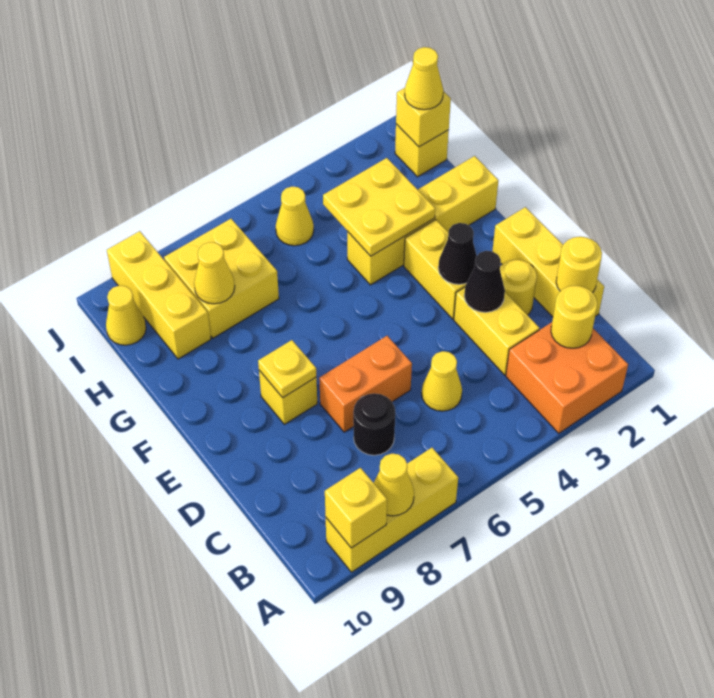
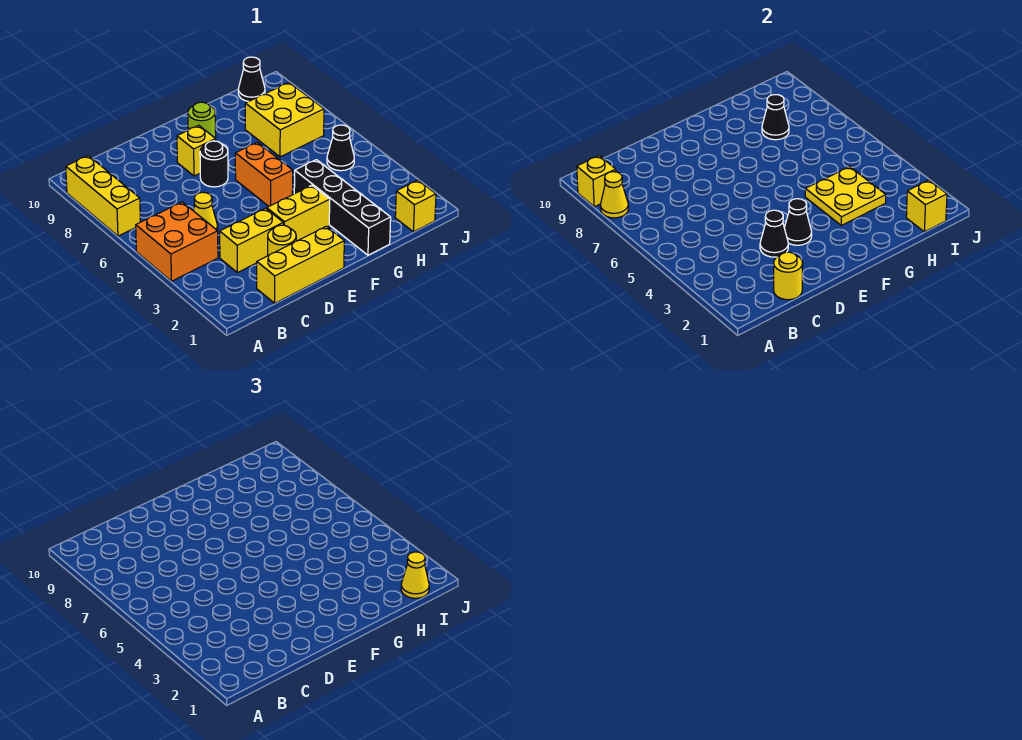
orange 2x2 brick [506,322,628,433] -> orange 2x2 brick moved to [136,202,218,281]
yellow 1x1 round brick [551,286,597,348] -> none
black 1x1 round brick [353,393,395,455] -> black 1x1 round brick moved to [200,141,228,187]
orange 1x2 brick [319,336,412,432] -> orange 1x2 brick moved to [235,142,293,206]
yellow 1x1 plate [258,340,316,398] -> none
none -> lime 1x1 round brick [188,102,216,138]
yellow 1x4 brick [347,156,498,285] -> black 1x4 brick [294,160,391,255]
yellow 1x1 cone [194,242,235,304] -> black 1x1 cone [762,95,789,140]
yellow 1x3 brick [107,231,211,359] -> none
yellow 1x1 cone [276,187,314,246] -> black 1x1 cone [327,125,354,171]
yellow 1x1 cone [106,286,146,345] -> black 1x1 cone [238,57,265,101]

